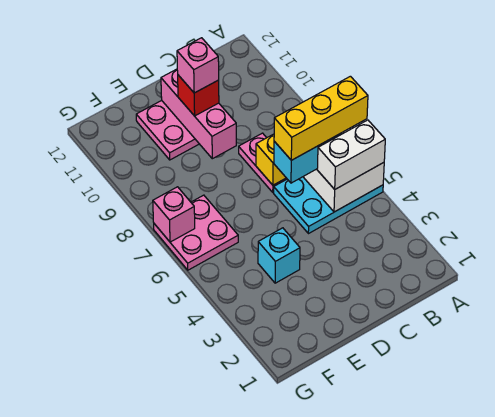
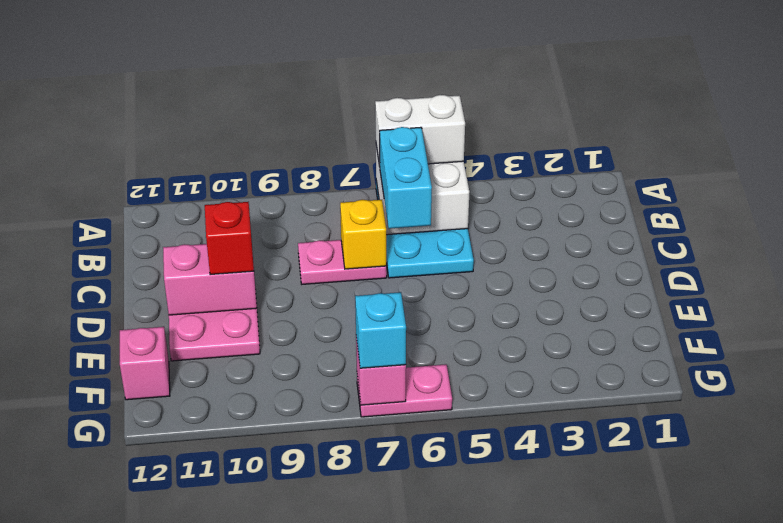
white 1x2 brick [317,120,385,189] -> white 1x2 brick turned to [375,95,465,166]
yellow 1x3 brick [274,76,368,160] -> none
pink 1x3 brick [161,69,236,159] -> pink 1x2 brick [163,244,257,315]
pink 1x1 brick [177,38,219,93] -> pink 1x1 brick moved to [120,327,170,400]
cyan 1x1 brick [258,228,300,283] -> cyan 1x1 brick moved to [355,292,406,368]
pink 2x2 plate [154,195,238,270] -> pink 1x2 plate [357,364,452,417]

